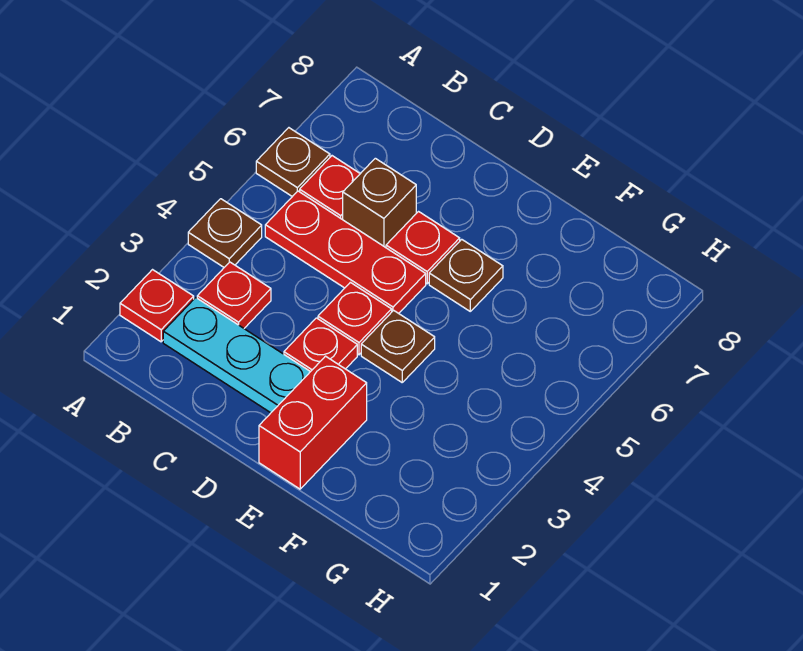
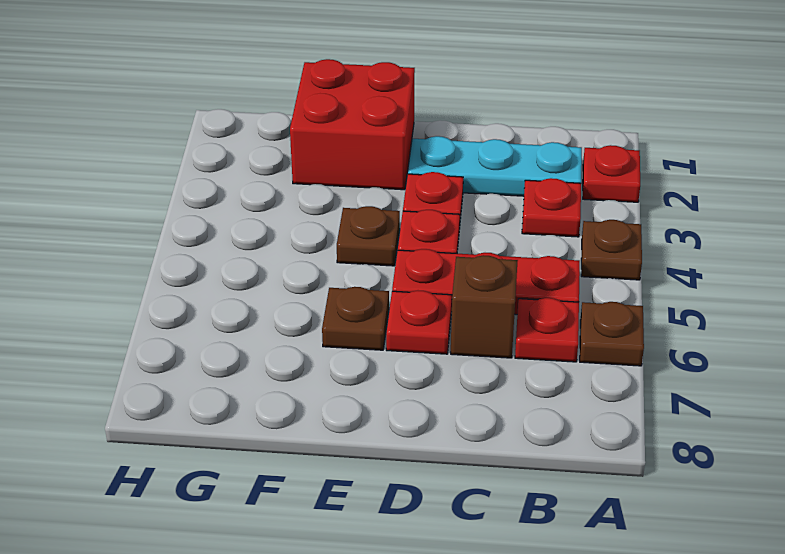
red 1x2 brick [259,356,367,489] -> red 2x2 brick [290,59,415,190]

